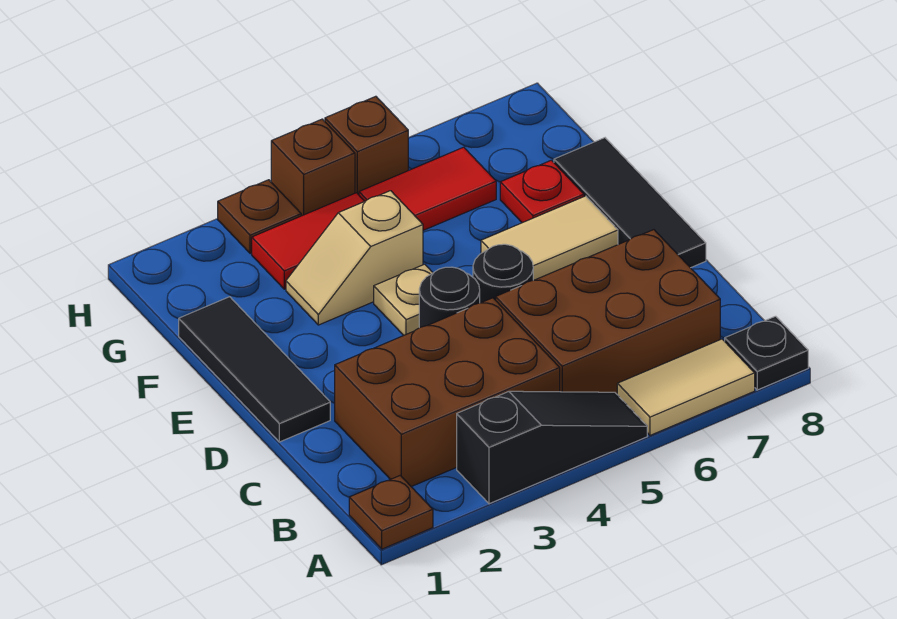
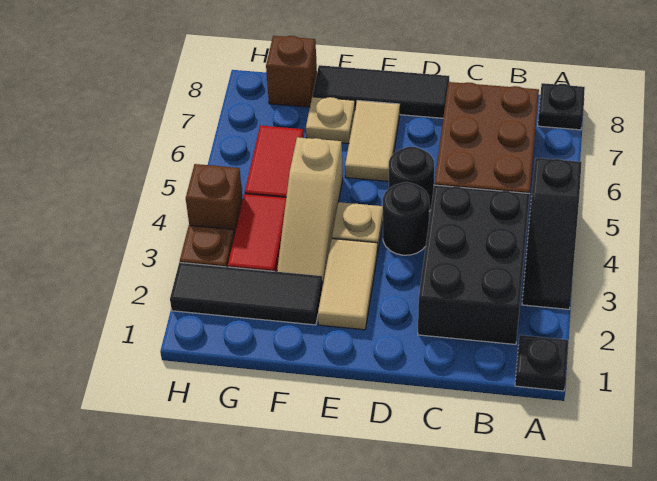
brown 1x1 plate [349,475,433,549] -> black 1x1 plate [515,335,568,391]
black 1x3 slope [457,391,647,504] -> black 1x3 slope turned to [522,158,582,309]
tan 1x2 tile [617,339,755,435] -> tan 1x2 tile moved to [318,239,378,330]
brown 2x3 brick [335,298,560,487] -> black 2x3 brick [418,185,530,345]
black 1x3 tile [179,297,330,442] -> black 1x3 tile moved to [170,262,323,325]
tan 1x2 slope [286,191,423,325] -> tan 1x3 slope [277,137,343,282]
red 1x1 plate [500,160,584,223] -> tan 1x1 plate [306,97,355,144]
brown 1x1 brick [325,96,408,195] -> brown 1x1 brick moved to [266,36,317,107]

